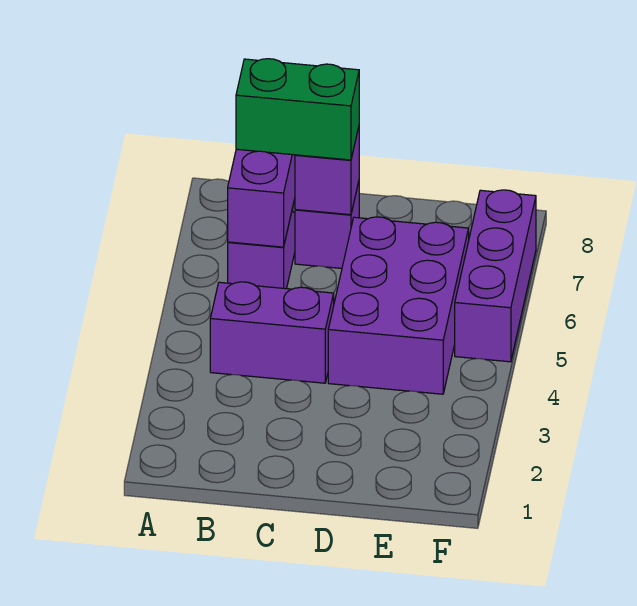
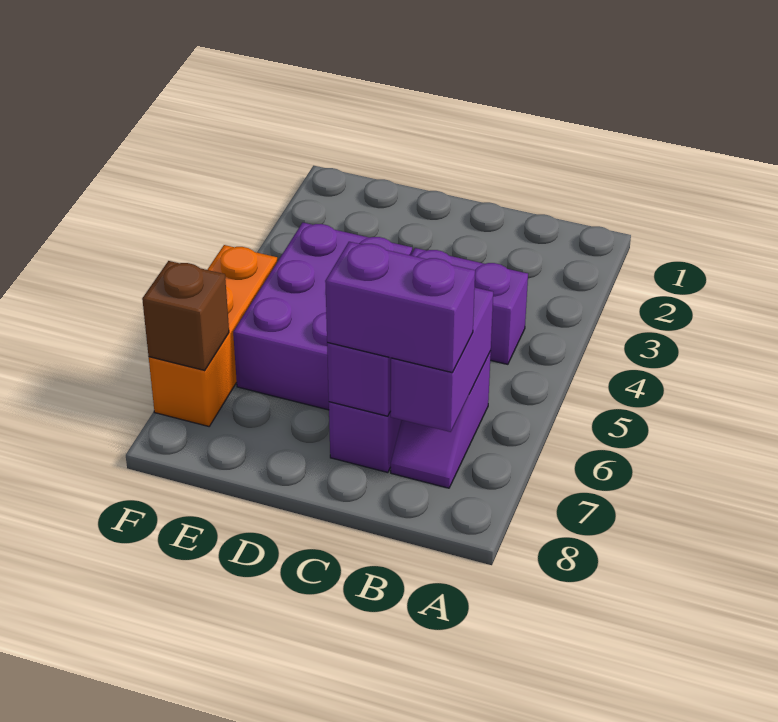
green 1x2 brick [236,59,359,160] -> purple 1x2 brick [325,242,475,373]
purple 1x3 brick [455,190,536,362] -> orange 1x3 brick [149,245,277,426]
none -> brown 1x1 brick [142,261,229,370]

